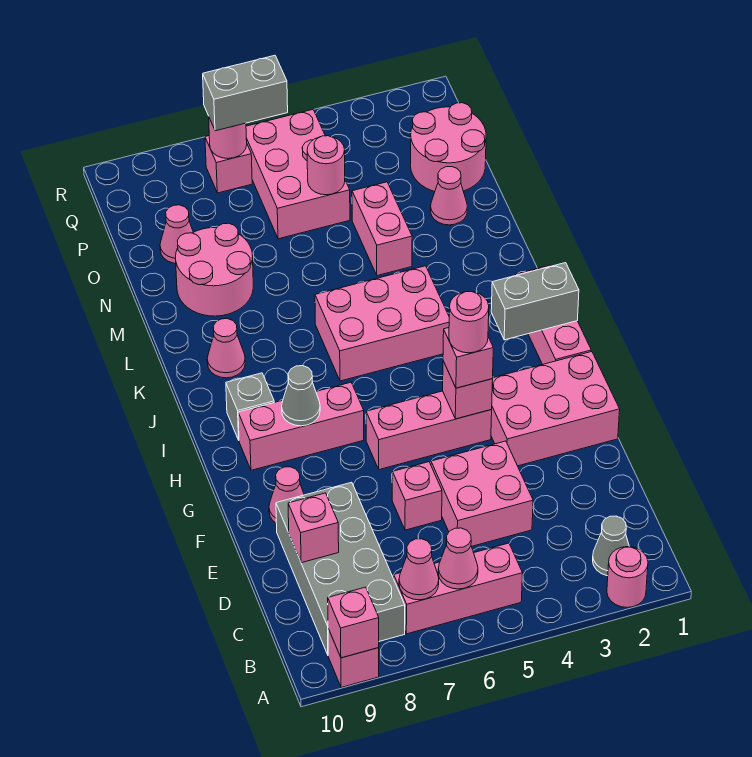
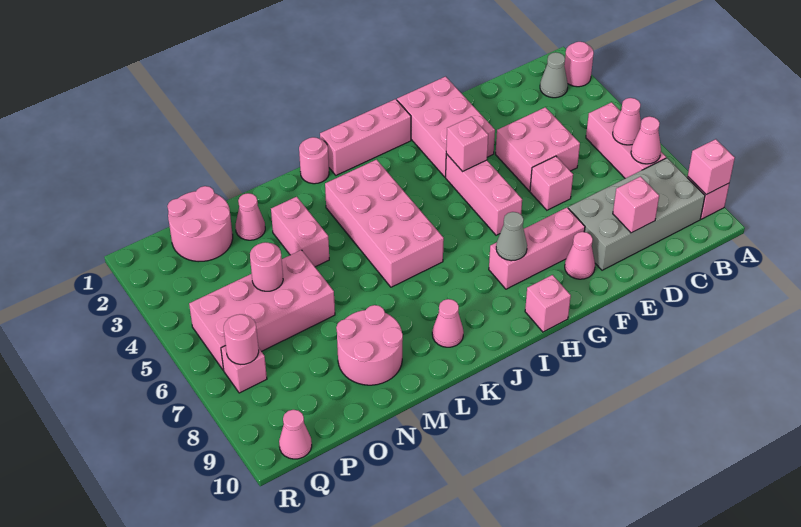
pink 1x1 brick [443,328,493,388] -> pink 1x1 brick moved to [525,275,571,332]
pink 1x1 round brick [449,292,489,353] -> pink 1x1 round brick moved to [299,137,329,184]
pink 1x3 brick [238,382,364,470] -> pink 1x3 brick turned to [489,208,585,289]
grey 1x2 brick [491,263,579,340] -> none
grey 1x1 brick [226,373,274,440] -> none
pink 2x3 brick [315,266,449,381] -> pink 2x4 brick [325,160,444,287]
pink 1x2 brick [352,182,412,276] -> pink 1x2 brick turned to [271,197,329,267]
pink 2x3 brick [246,110,350,239] -> pink 2x4 brick [189,250,335,370]
pink 1x1 cone [160,205,193,263] -> pink 1x1 cone moved to [279,410,312,459]
grey 1x2 brick [203,55,288,131] -> none

